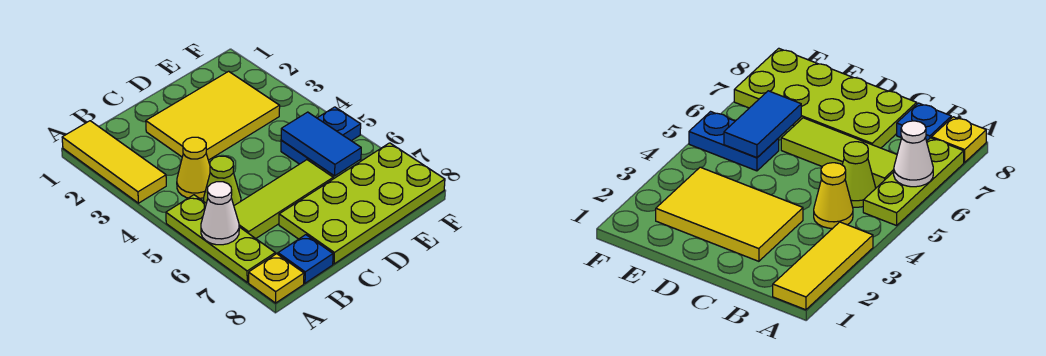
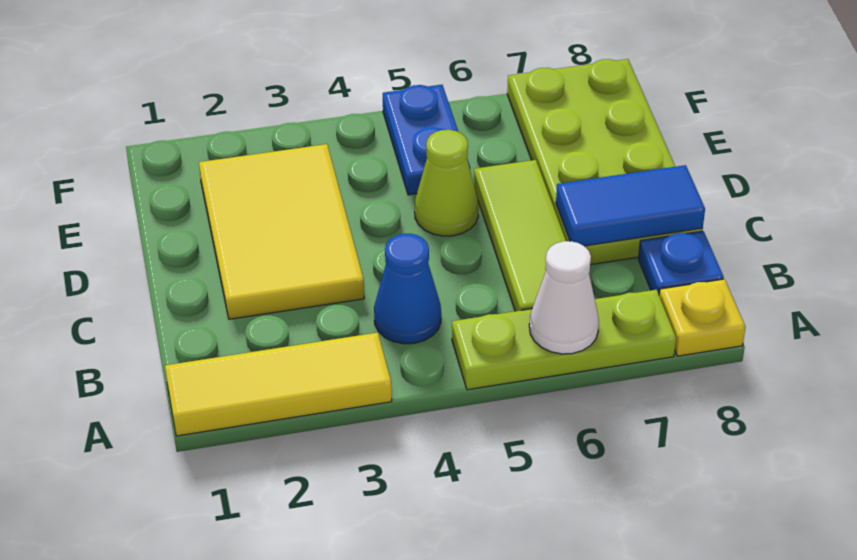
yellow 1x1 cone [177,137,210,199] -> blue 1x1 cone [374,234,441,344]
lime 1x1 cone [204,156,241,205] -> lime 1x1 cone moved to [415,130,479,236]
blue 1x2 tile [281,112,361,176] -> blue 1x2 tile moved to [556,165,705,246]

